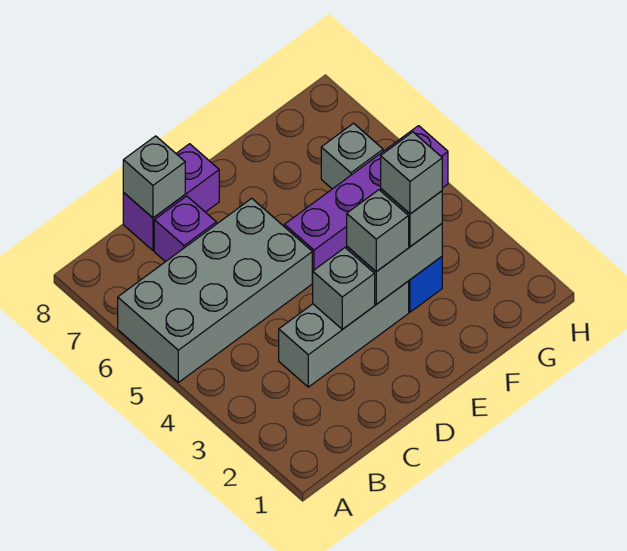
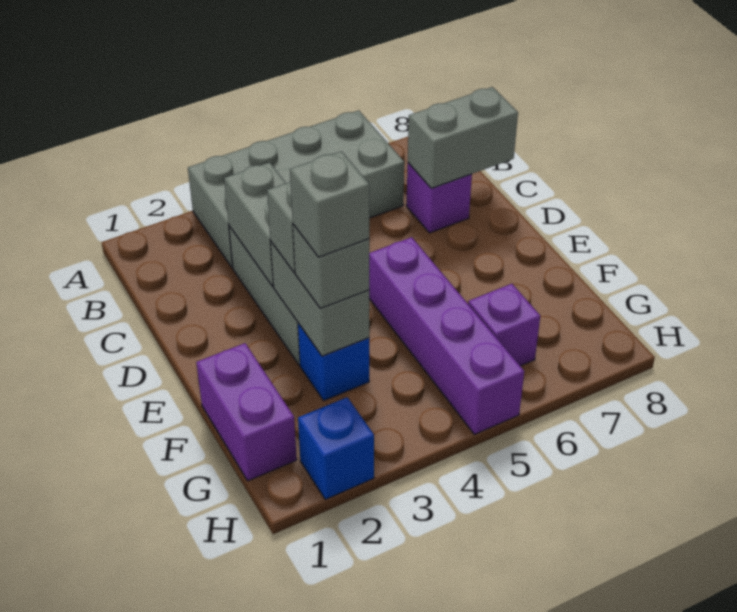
grey 2x4 brick [118,198,312,382] -> grey 2x4 brick turned to [188,110,404,268]
purple 1x2 brick [123,144,219,250] -> purple 1x2 brick moved to [196,343,297,481]
grey 1x1 brick [123,136,185,218] -> grey 1x2 brick [408,87,518,188]
grey 1x1 brick [312,248,375,329] -> grey 1x2 brick [224,162,286,286]
grey 1x1 brick [321,123,383,189] -> purple 1x1 brick [468,284,540,366]
none -> blue 1x1 brick [298,397,374,499]

